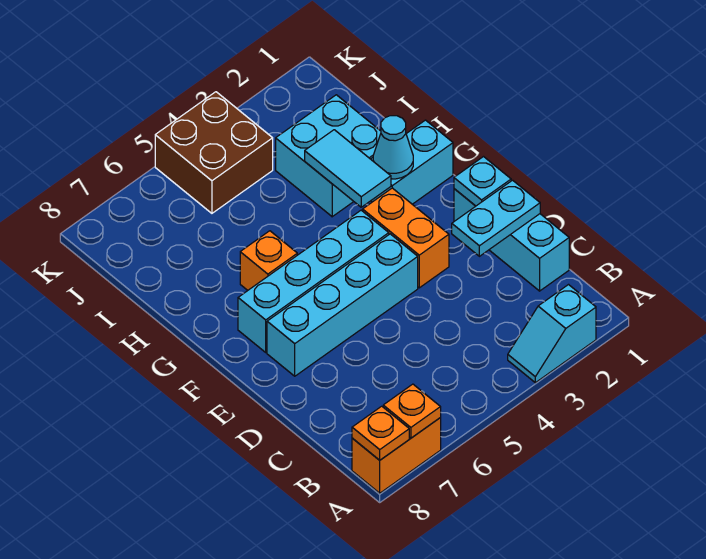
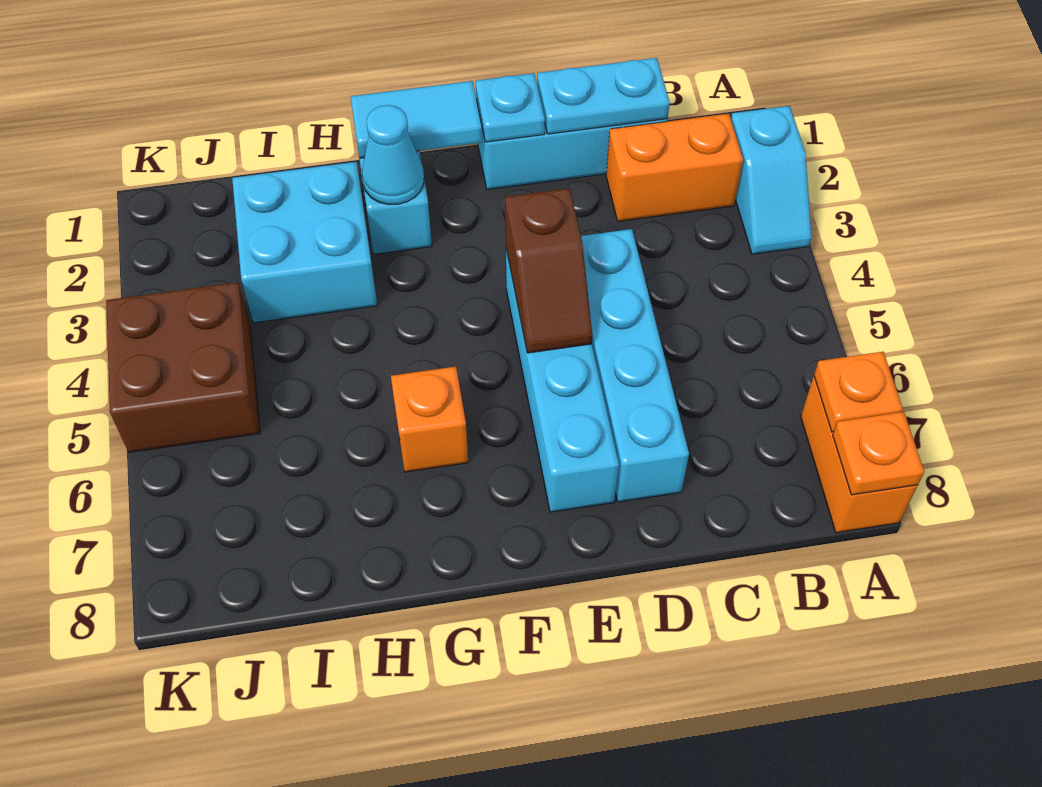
cyan 1x2 plate [452,180,540,256] -> cyan 1x2 plate turned to [537,58,670,134]
orange 1x2 brick [363,188,449,288] -> orange 1x2 brick moved to [606,114,743,221]
none -> brown 1x2 slope [505,188,592,353]
cyan 1x4 brick [238,210,389,352] -> cyan 1x4 brick moved to [581,229,689,502]
cyan 1x2 tile [305,130,391,207] -> cyan 1x2 tile moved to [351,81,482,158]

